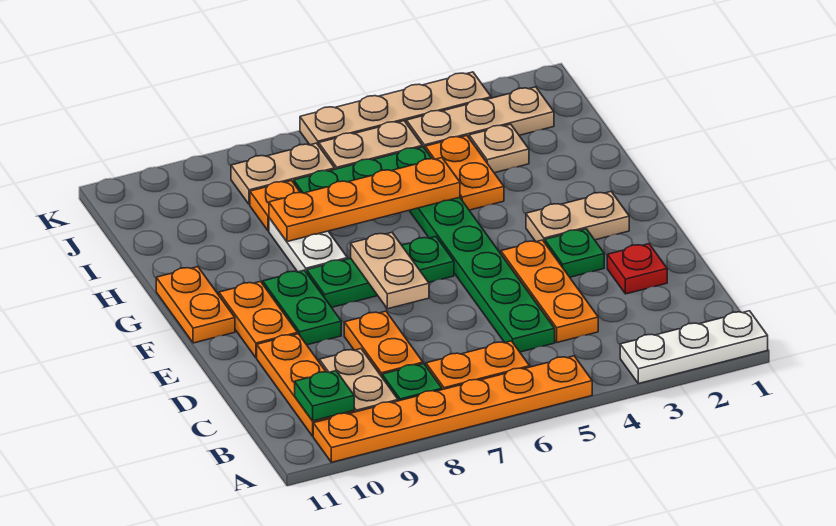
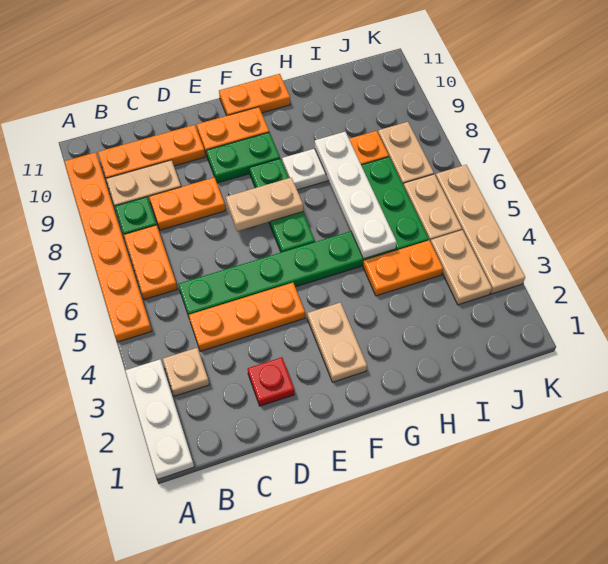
green 1x1 plate [295,371,354,421] -> none
green 1x1 plate [545,229,604,277] -> none
orange 1x4 plate [269,158,460,242] -> white 1x4 plate [315,132,396,259]
tan 1x1 plate [469,124,529,173] -> tan 1x1 plate moved to [163,348,209,396]
tan 1x3 plate [406,87,554,148] -> tan 1x2 plate [431,230,492,305]

